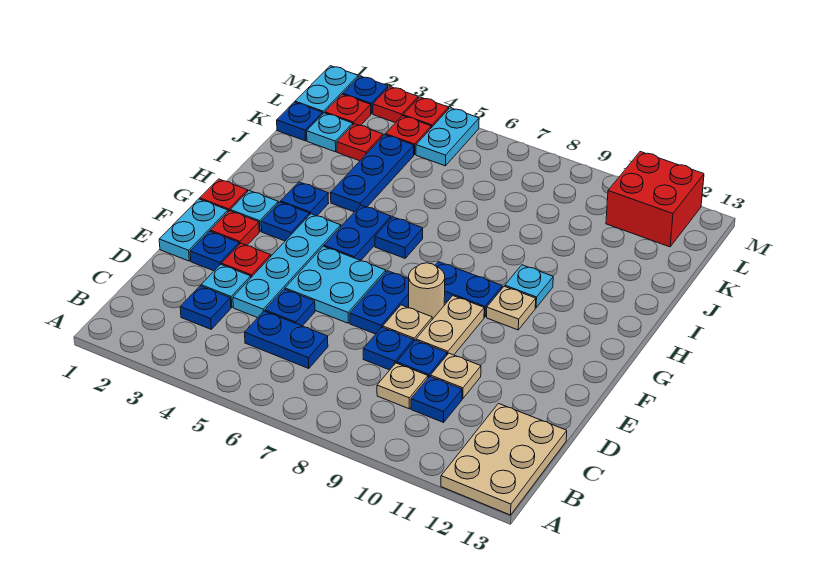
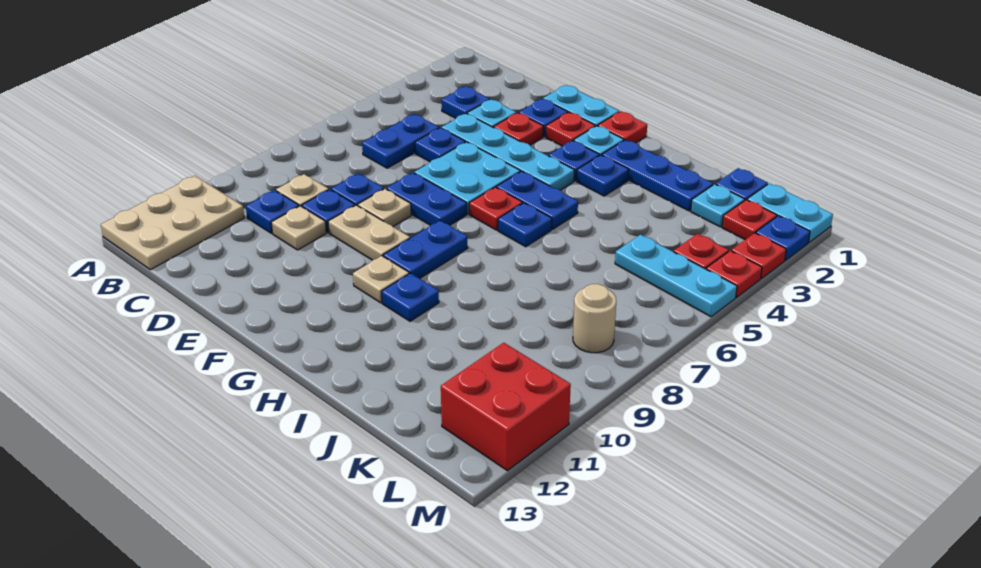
tan 2x3 plate [441,404,567,515] -> tan 2x3 plate turned to [101,176,244,270]
tan 1x1 round brick [409,263,445,319] -> tan 1x1 round brick moved to [573,284,616,353]
cyan 1x1 plate [505,265,553,308] -> blue 1x1 plate [382,273,439,321]
blue 1x3 plate [331,135,414,212] -> blue 1x3 plate moved to [602,140,713,211]
red 1x1 plate [337,124,383,161] -> red 1x1 plate moved to [469,187,522,230]
cyan 1x2 plate [416,108,479,166] -> cyan 1x3 plate [615,235,737,317]

